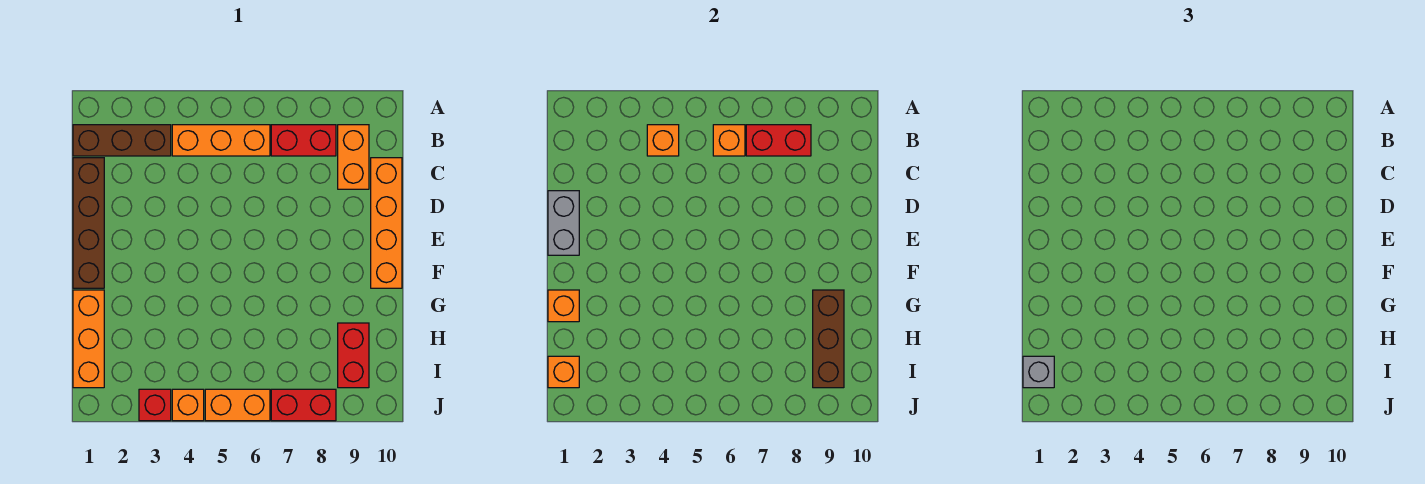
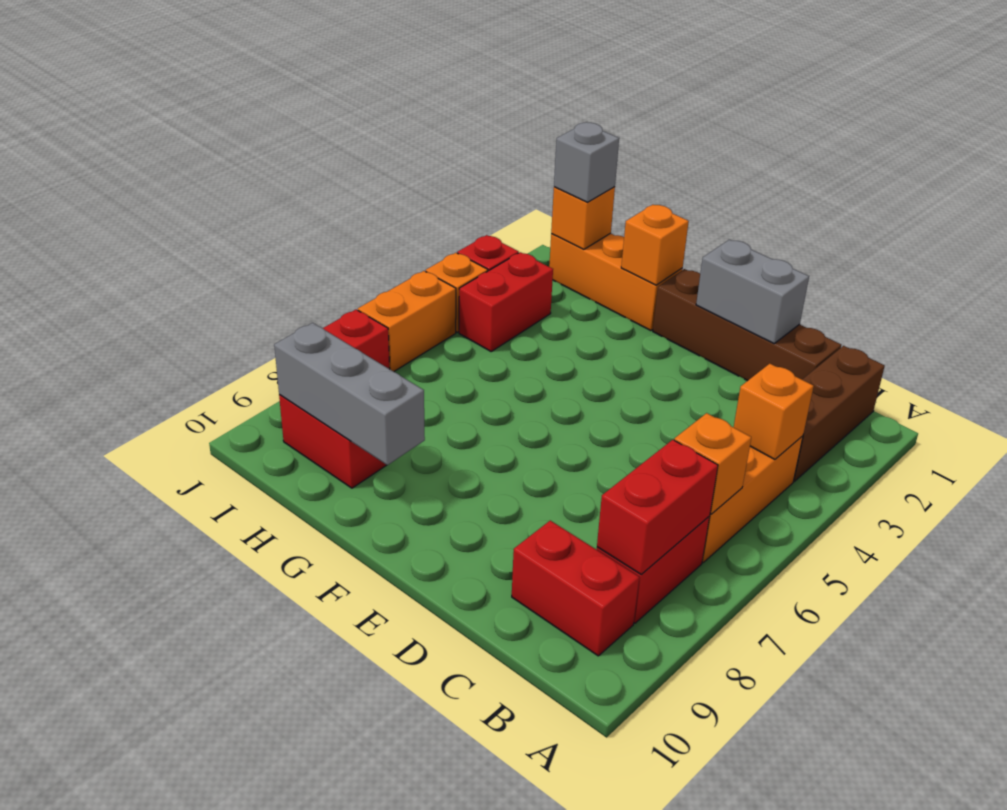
orange 1x2 brick [338,125,369,189] -> red 1x2 brick [512,521,639,656]
orange 1x4 brick [371,158,402,288] -> none
brown 1x3 brick [813,290,844,388] -> grey 1x3 brick [274,323,425,465]
none -> red 1x2 brick [459,252,553,351]

